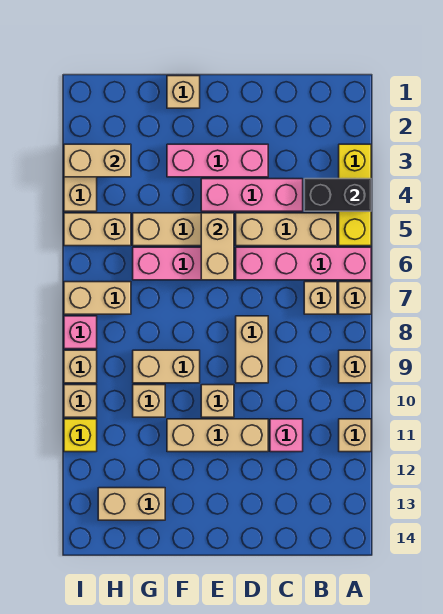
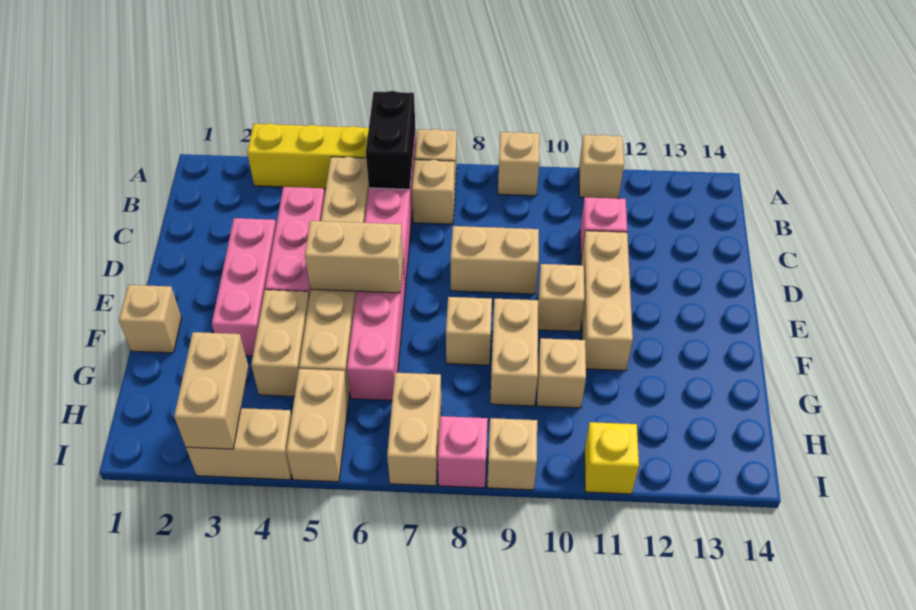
black 1x2 brick [304,179,371,211] -> black 1x2 brick moved to [366,91,415,189]
tan 1x2 brick [98,488,165,520] -> tan 1x2 brick moved to [251,290,309,397]
tan 1x1 brick [64,385,97,417] -> tan 1x1 brick moved to [446,297,492,365]

